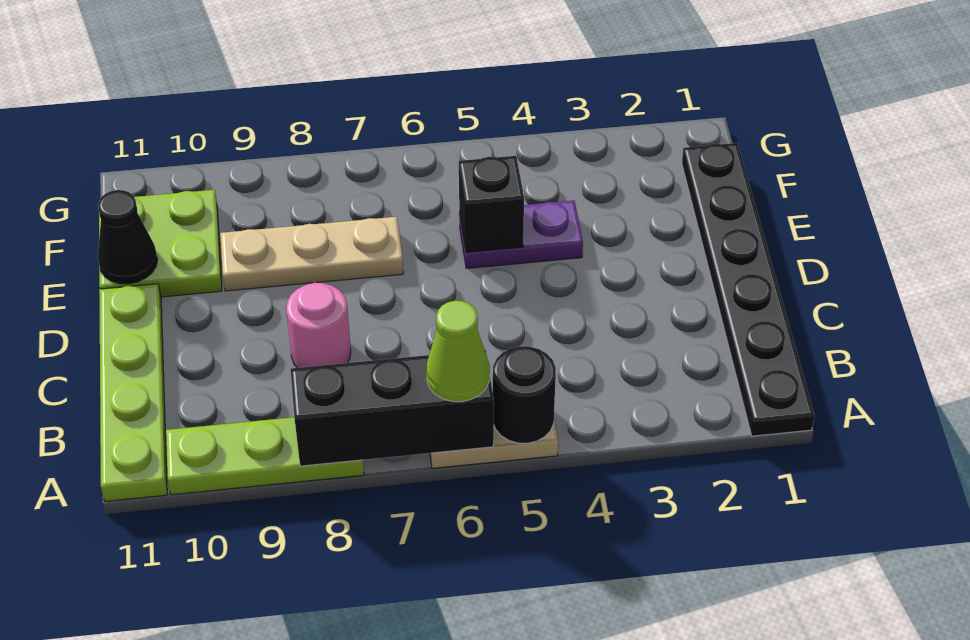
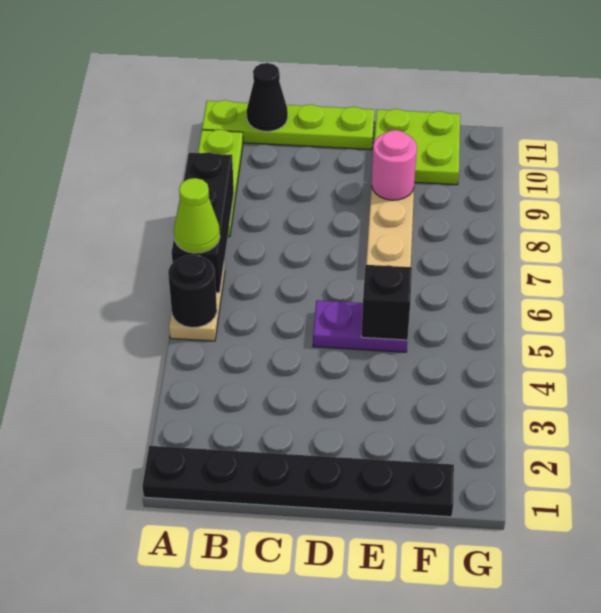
pink 1x1 round brick [286,283,351,368] -> pink 1x1 round brick moved to [372,130,417,200]
purple 1x2 plate [459,201,583,268] -> purple 1x2 plate turned to [313,300,407,352]
black 1x1 cone [98,190,158,284] -> black 1x1 cone moved to [247,63,288,131]

